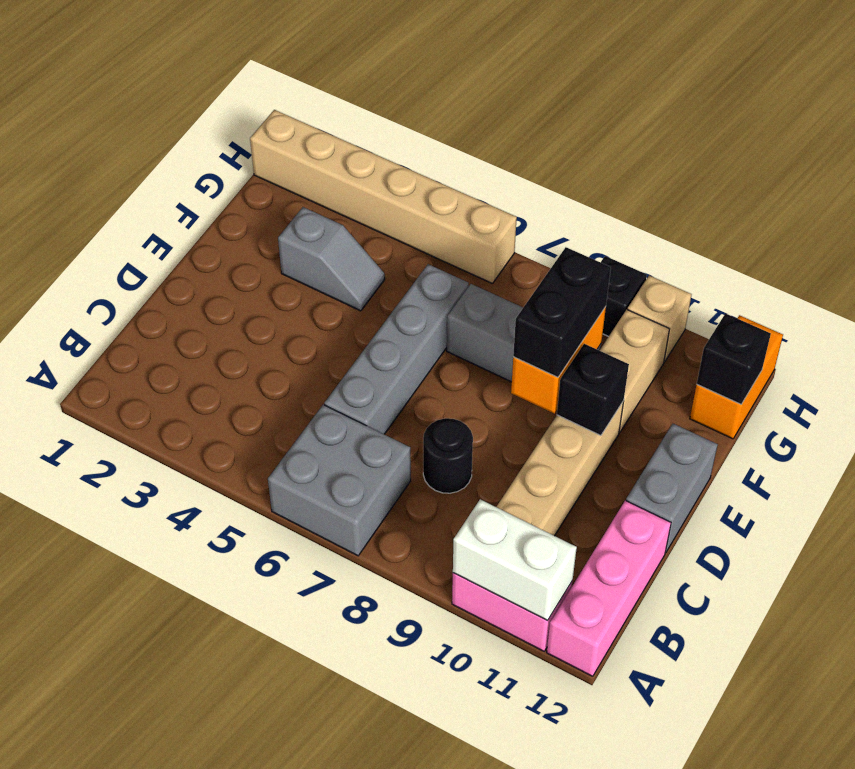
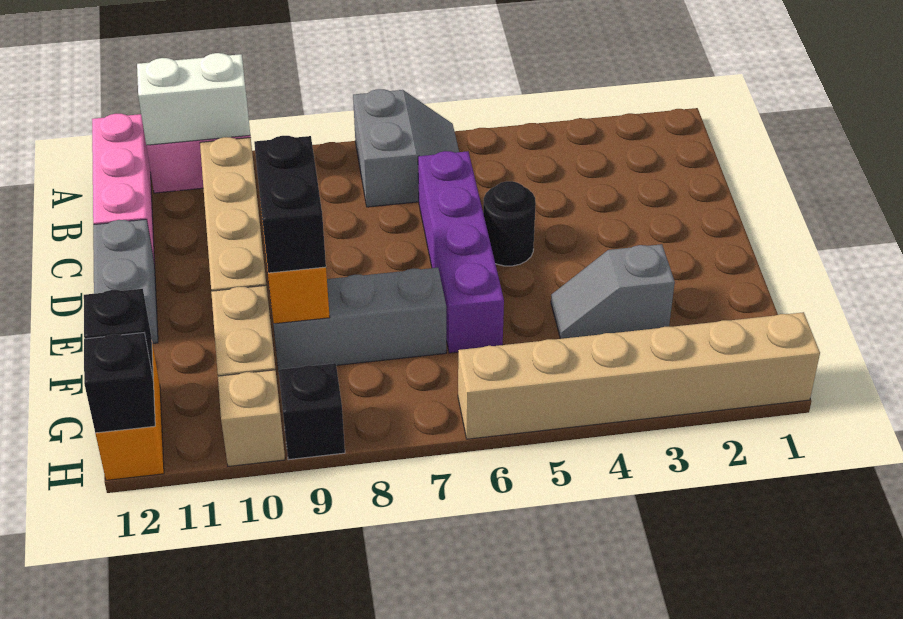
grey 2x2 brick [268,405,411,556] -> grey 2x2 slope [353,89,459,207]
grey 1x4 brick [324,264,469,434] -> purple 1x4 brick [418,151,504,353]
black 1x1 round brick [423,418,473,493] -> black 1x1 round brick moved to [483,181,536,266]
black 1x1 brick [557,344,629,435] -> black 1x1 brick moved to [84,333,155,433]

